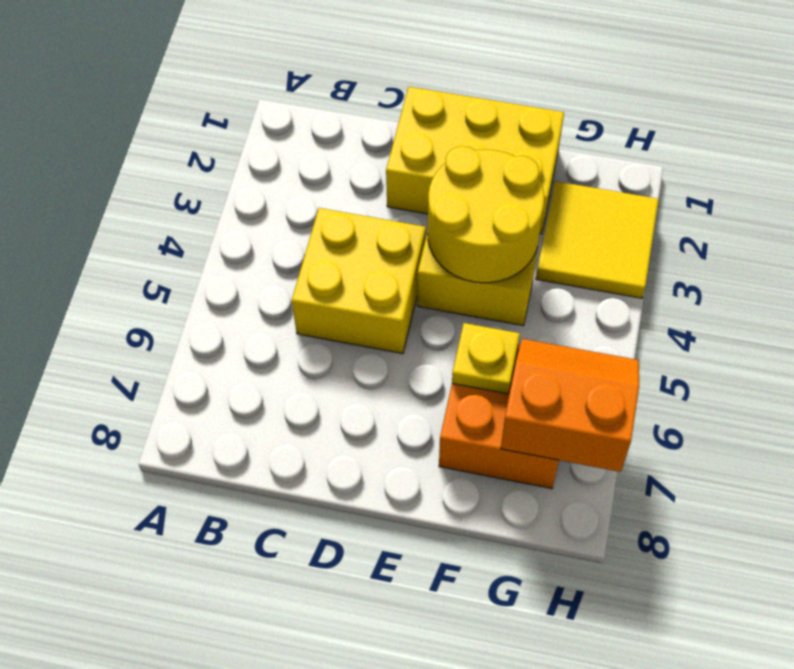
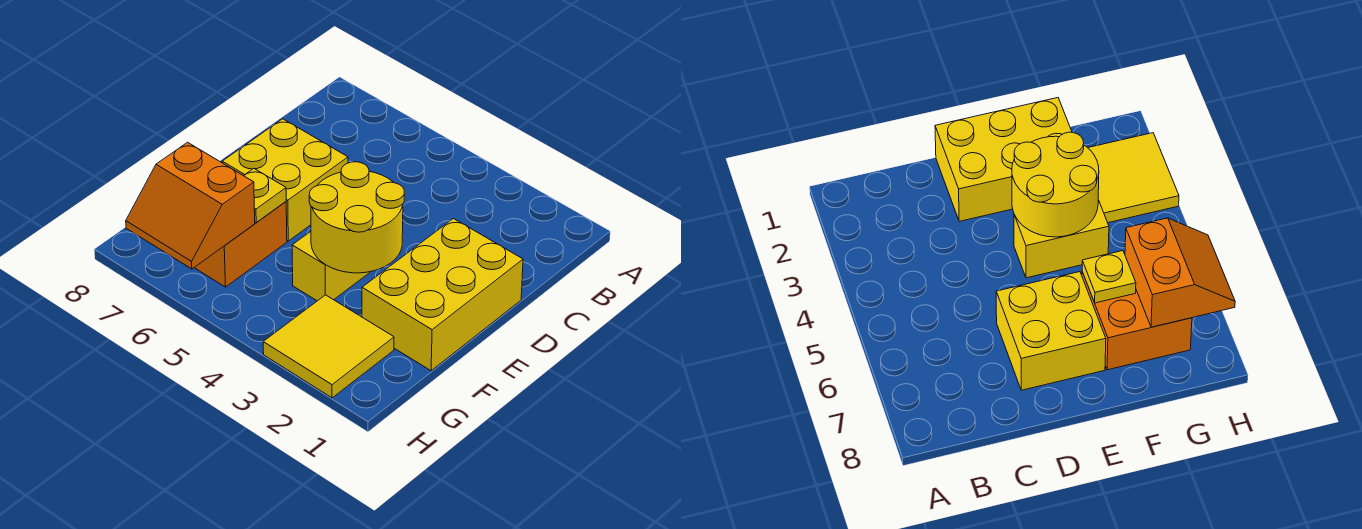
yellow 2x2 brick [292,208,426,354] -> yellow 2x2 brick moved to [222,119,348,241]
orange 2x2 slope [501,339,639,472] -> orange 2x2 slope turned to [126,142,255,269]

